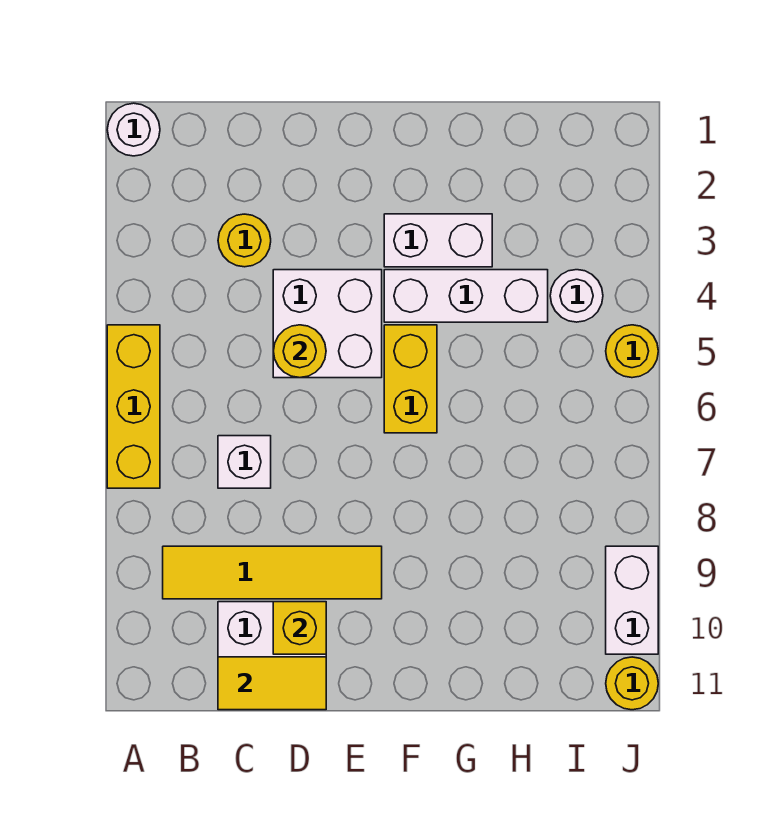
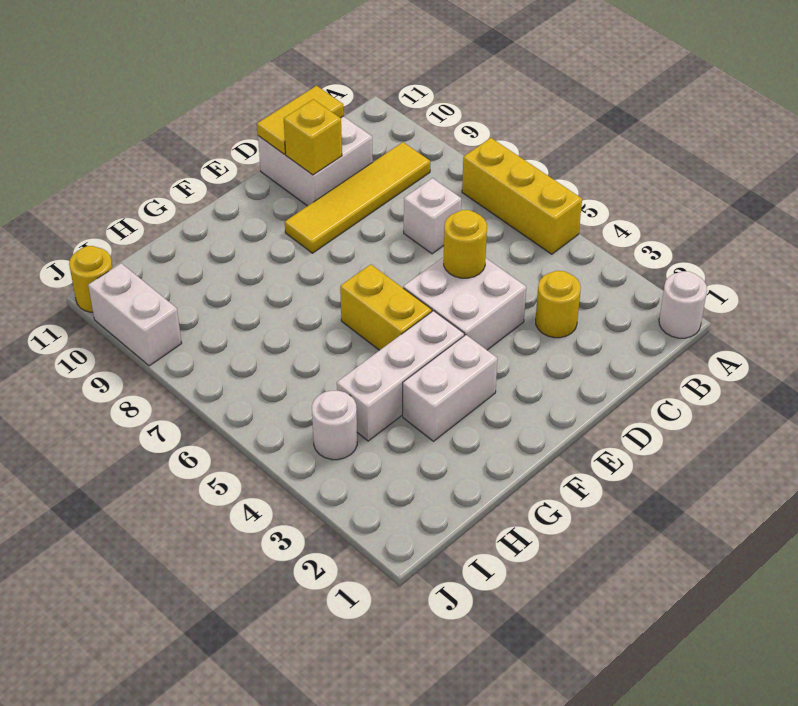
yellow 1x1 round brick [606,325,658,378] -> none

